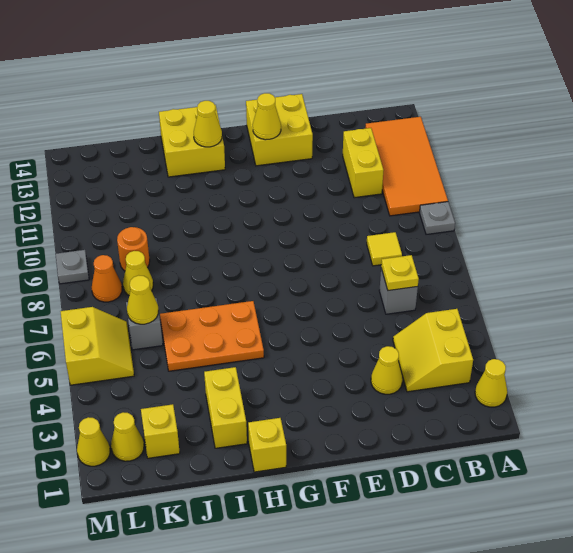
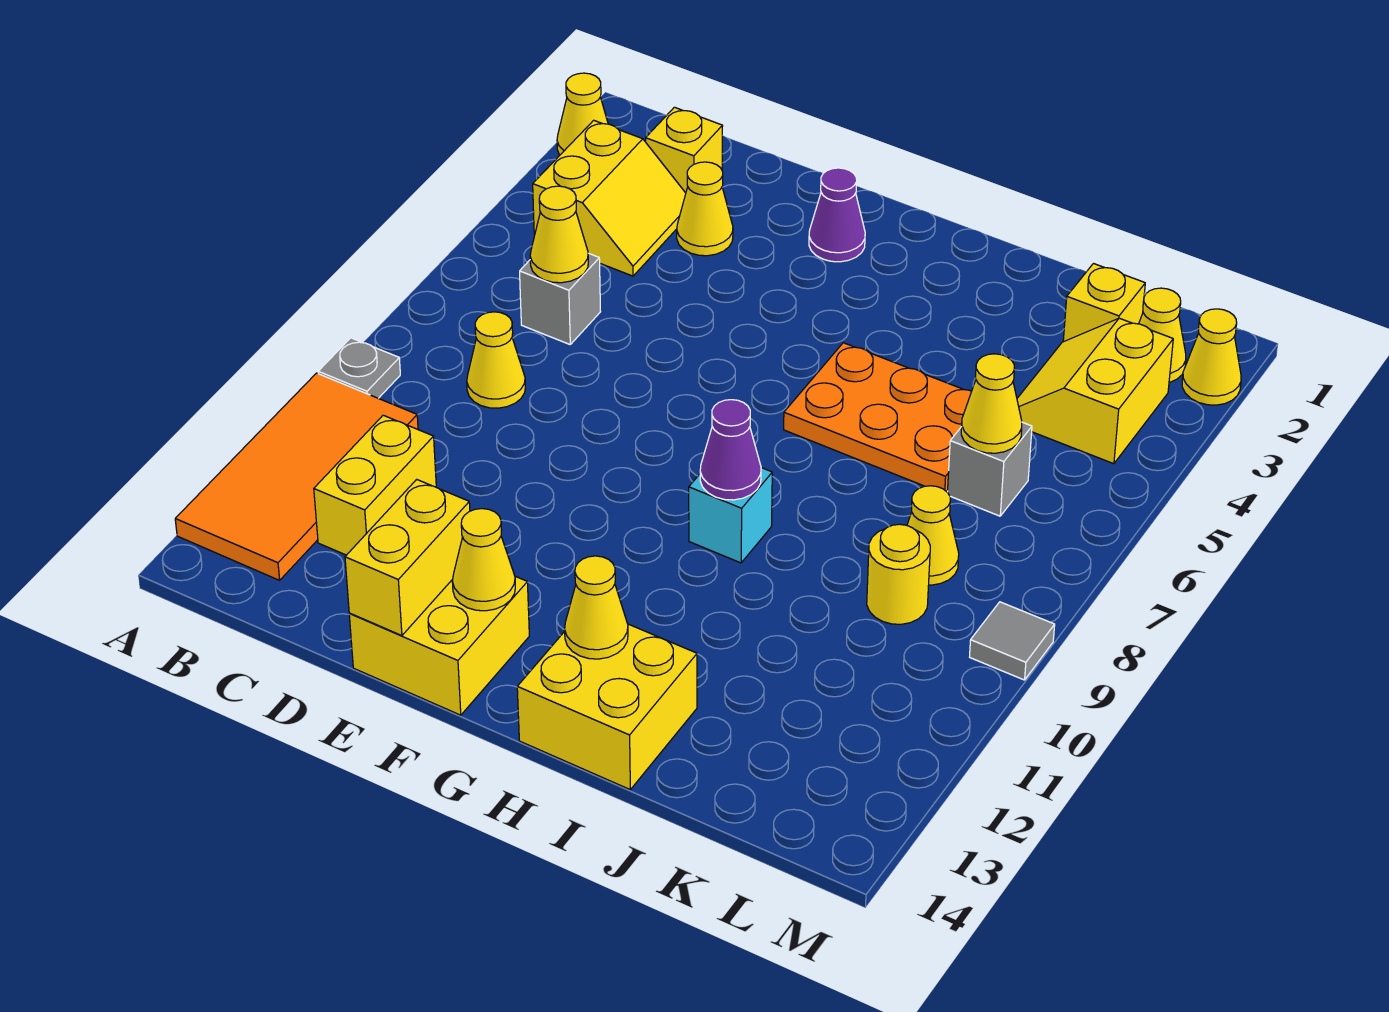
yellow 1x1 plate [381,255,419,291] -> yellow 1x1 cone [530,186,588,283]
yellow 1x1 tile [367,232,402,266] -> yellow 1x1 cone [467,312,525,408]
none -> purple 1x1 cone [809,168,865,262]
yellow 1x1 brick [248,418,286,472] -> yellow 1x1 brick moved to [646,107,723,193]
none -> cyan 1x1 brick [689,468,772,563]
none -> purple 1x1 cone [700,400,761,500]
yellow 1x2 brick [204,367,247,448] -> yellow 1x2 brick moved to [345,479,470,636]
orange 1x1 round brick [117,227,150,271] -> yellow 1x1 round brick [867,524,930,624]
yellow 2x2 slope [60,307,134,385] -> yellow 2x2 slope moved to [1017,318,1173,464]
orange 1x1 cone [92,255,122,302] -> none
grey 1x1 plate [56,250,89,284] -> grey 1x1 tile [970,602,1055,680]

